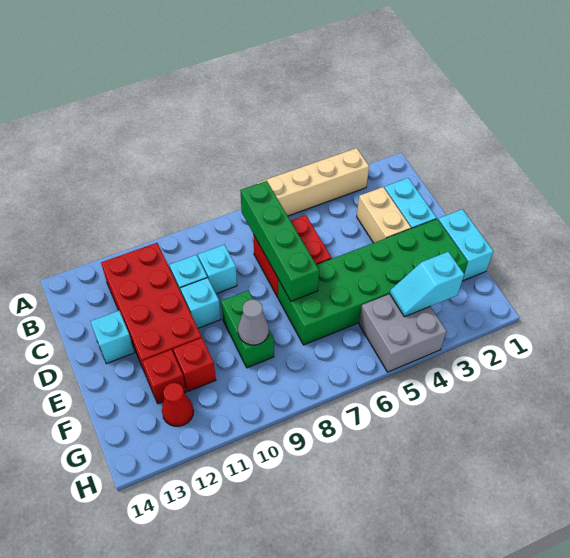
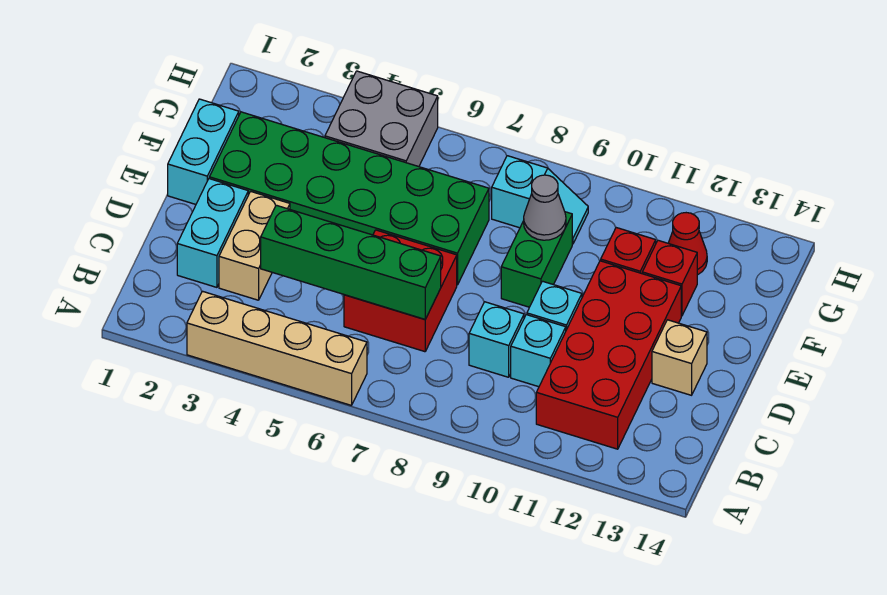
green 1x4 brick [240,181,319,301] -> green 1x4 brick turned to [261,205,441,319]
cyan 1x1 brick [90,311,134,364] -> tan 1x1 brick [652,320,707,395]
cyan 1x2 slope [390,252,464,317] -> cyan 1x2 slope moved to [492,156,588,244]

